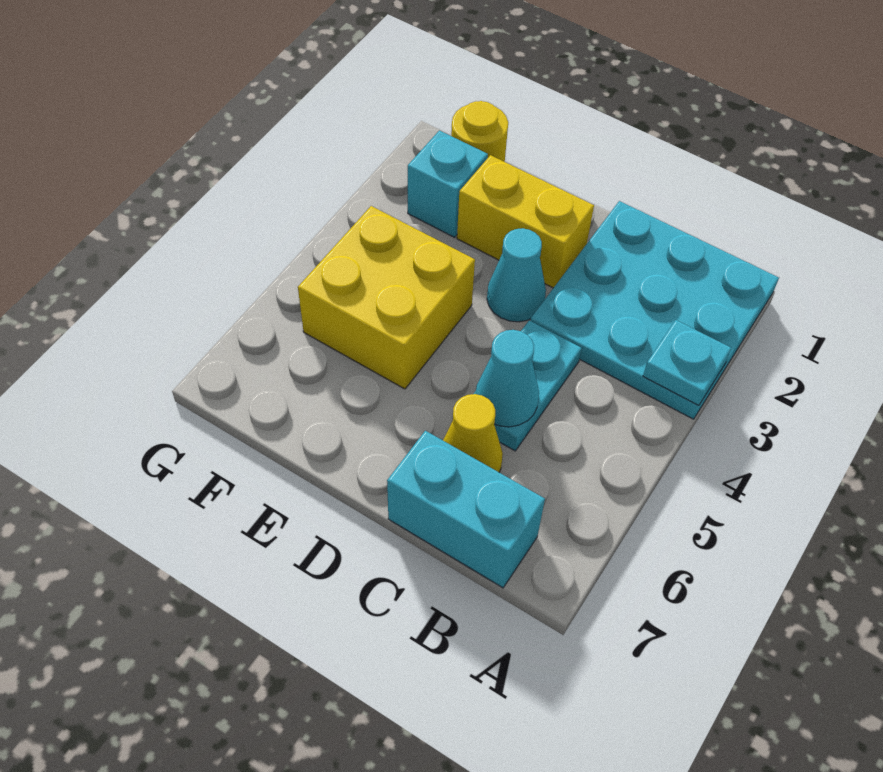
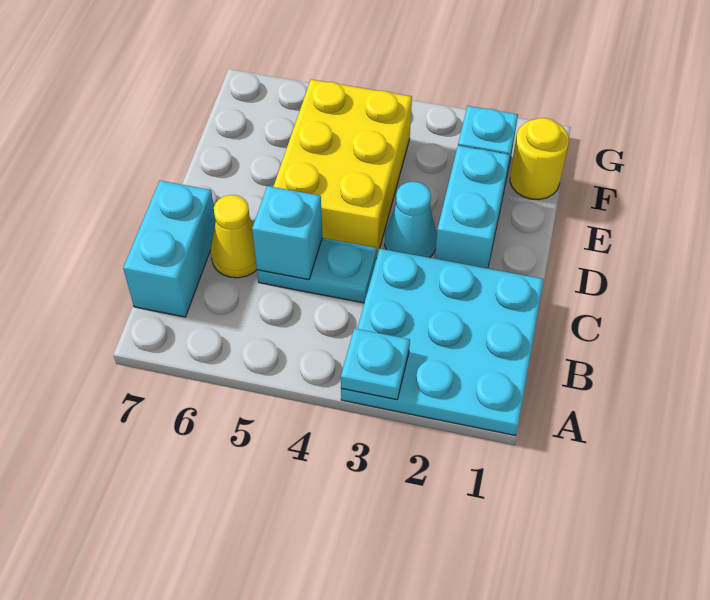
cyan 1x1 cone [476,330,539,427] -> cyan 1x1 brick [252,186,322,280]
yellow 1x2 brick [457,155,594,288] -> cyan 1x2 brick [435,146,510,268]
yellow 2x2 brick [298,206,475,389] -> yellow 2x3 brick [273,79,412,255]

